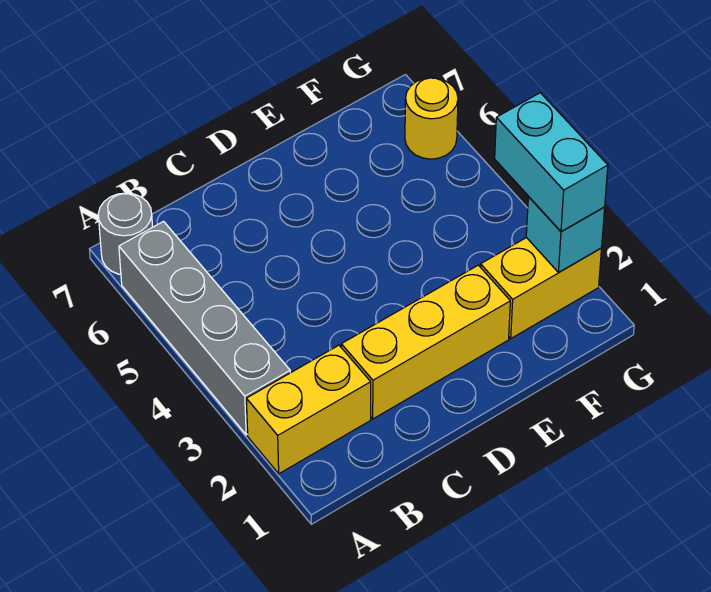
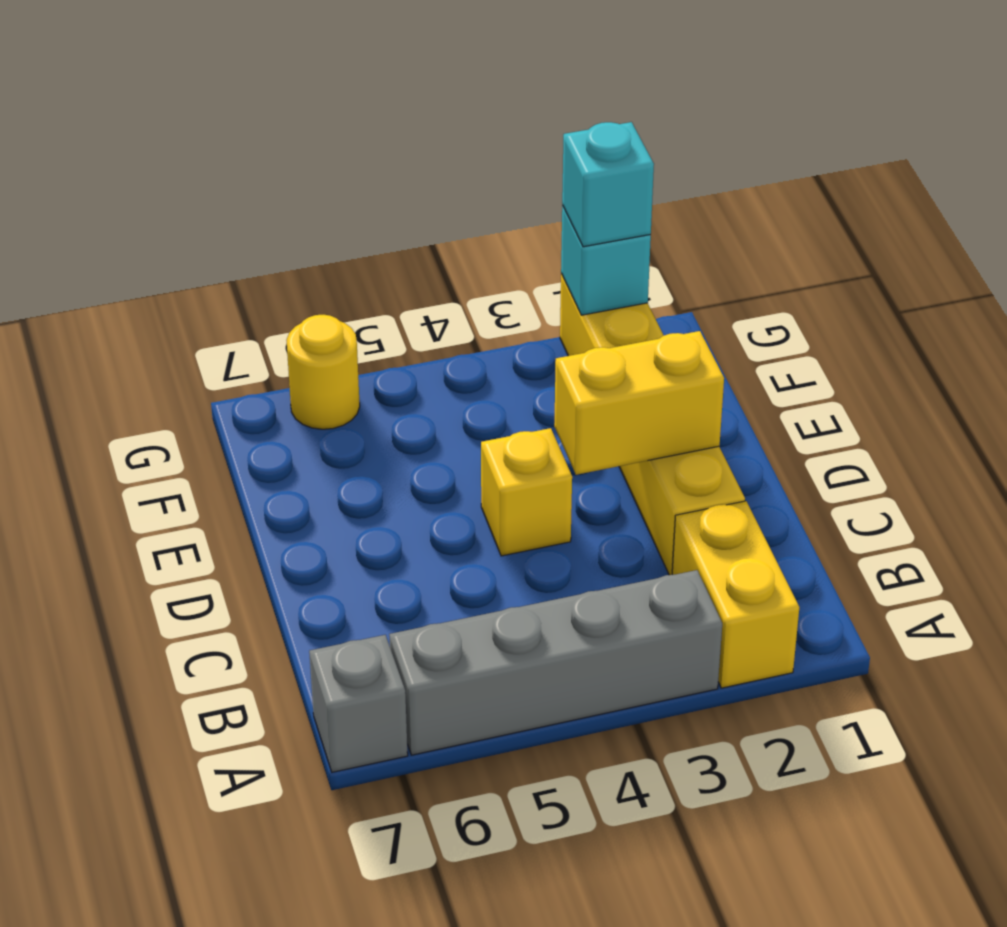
grey 1x1 round brick [98,193,153,275] -> grey 1x1 brick [309,635,408,772]
none -> yellow 1x2 brick [554,331,724,475]
none -> yellow 1x1 brick [481,428,572,556]
cyan 1x2 brick [495,93,608,232] -> cyan 1x1 brick [562,122,654,247]

